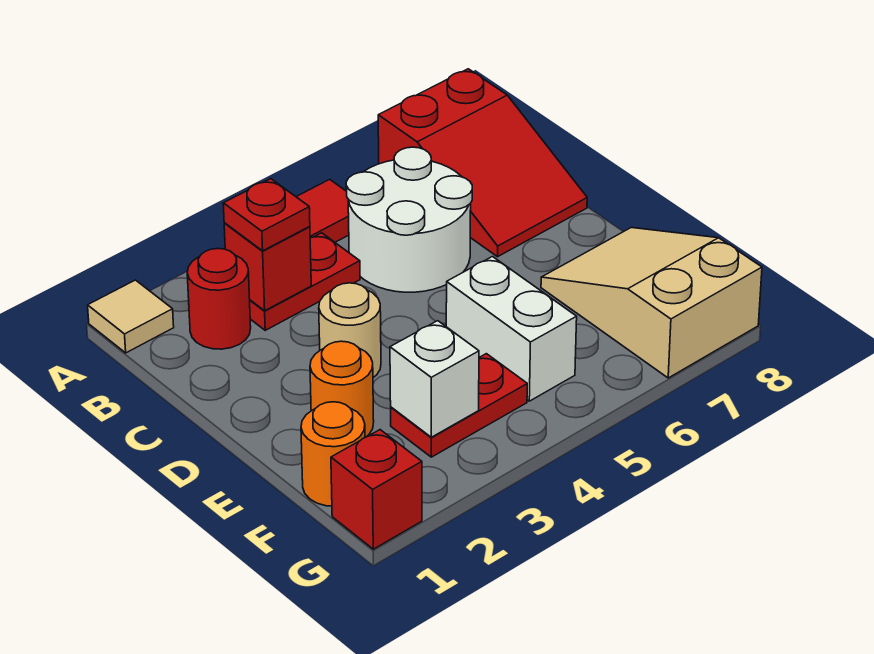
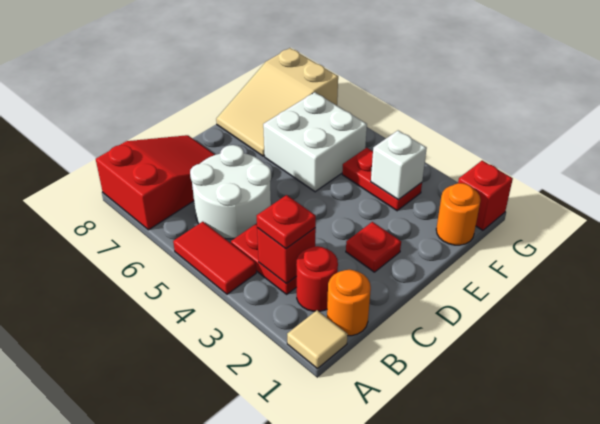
none -> red 1x1 plate [346,222,401,272]
tan 1x1 round brick [319,283,381,377] -> none
orange 1x1 round brick [310,341,374,437] -> orange 1x1 round brick moved to [327,270,371,336]
white 1x2 brick [446,257,577,401] -> white 2x2 brick [263,92,367,192]

